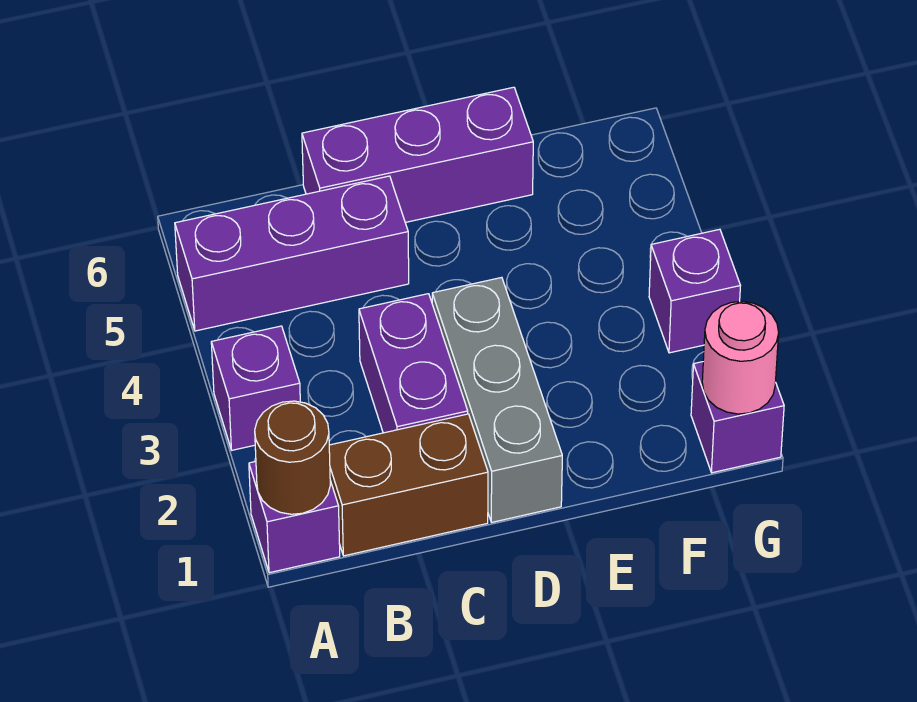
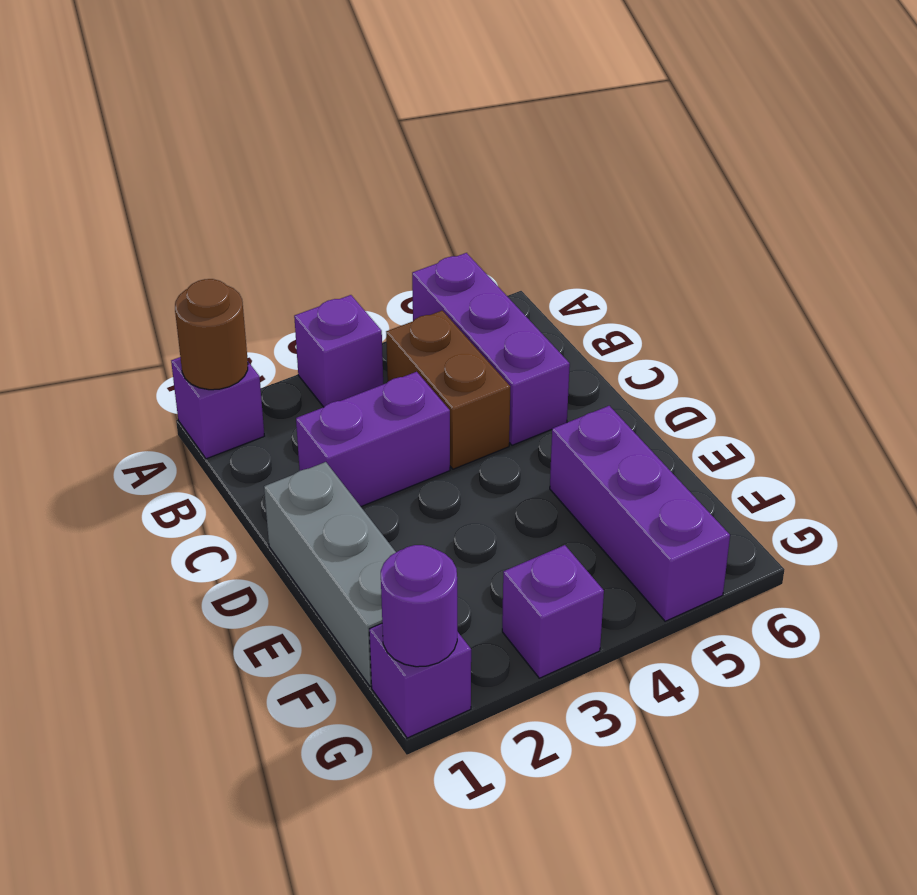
brown 1x2 brick [329,414,488,556] -> brown 1x2 brick moved to [386,311,510,469]
purple 1x3 brick [302,87,533,222] -> purple 1x3 brick moved to [550,406,730,621]
grey 1x3 brick [432,277,562,522] -> grey 1x3 brick turned to [264,462,396,686]
pink 1x1 round brick [702,301,779,414] -> purple 1x1 round brick [381,545,457,667]

